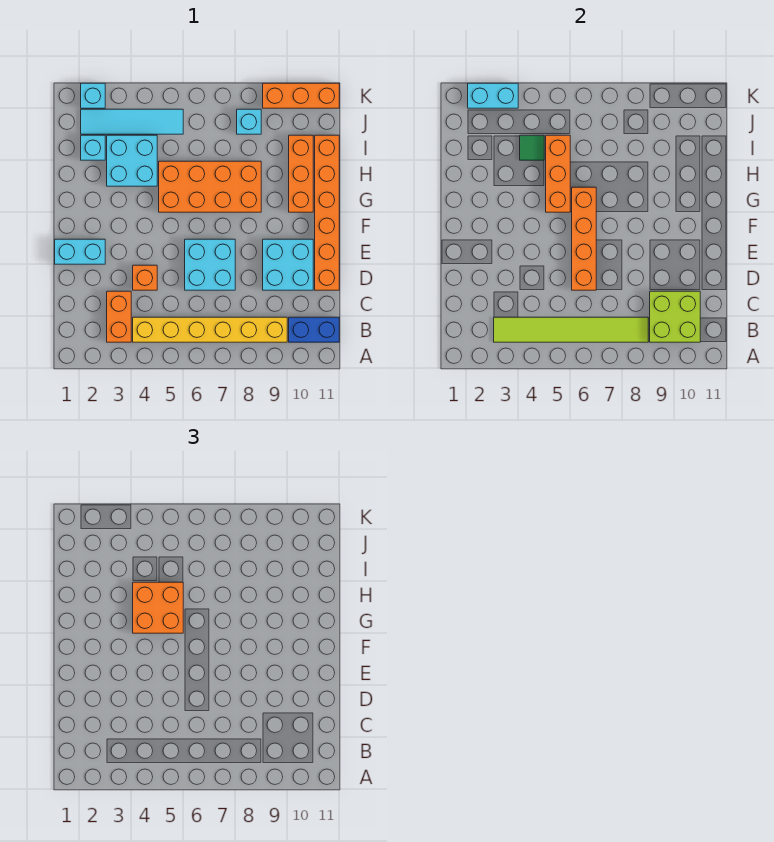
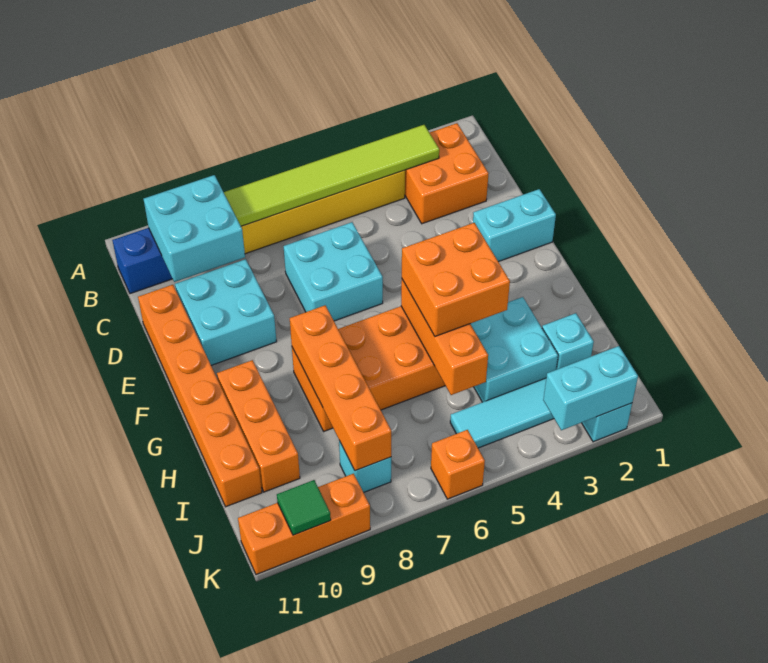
orange 1x2 brick [107,291,131,342] -> orange 2x2 brick [405,123,489,224]
lime 2x2 brick [650,291,700,342] -> cyan 2x2 brick [144,175,245,282]
orange 1x1 brick [133,265,157,290] -> orange 1x1 brick moved to [431,430,485,499]
orange 1x4 brick [572,187,596,290] -> orange 1x4 brick moved to [290,305,391,471]
green 1x1 tile [520,135,544,160] -> green 1x1 tile moved to [277,480,331,535]

